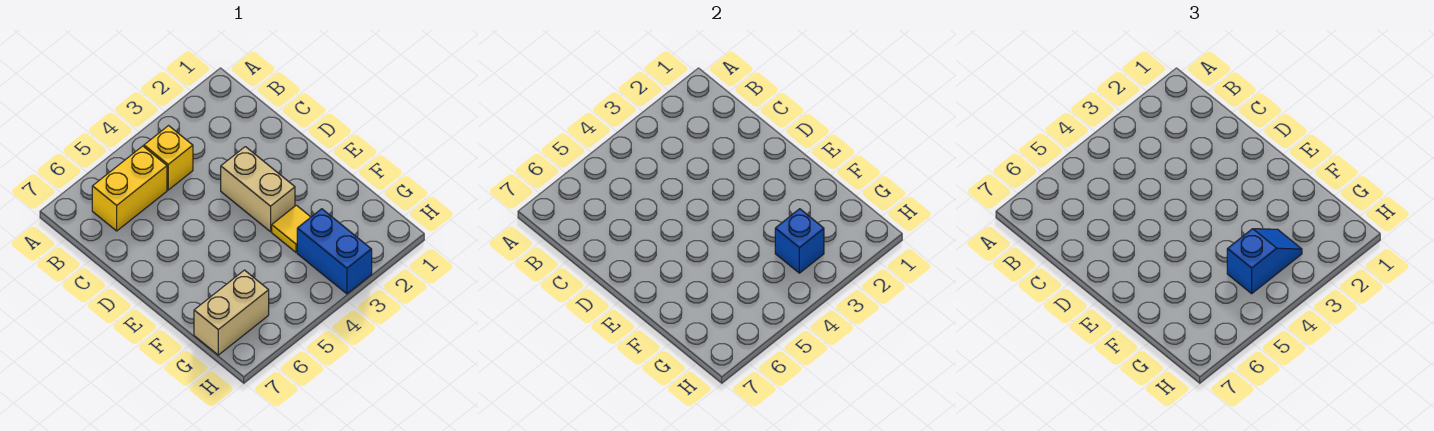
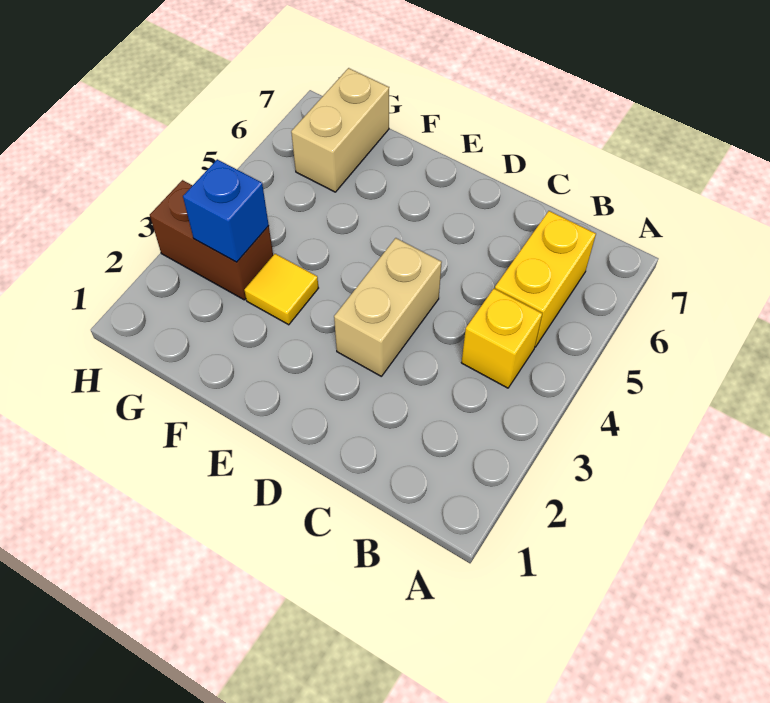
tan 1x2 brick [221,147,295,232] -> tan 1x2 brick turned to [334,238,442,376]
blue 1x2 brick [297,209,372,294] -> brown 1x2 brick [150,180,273,300]
blue 1x2 slope [1227,229,1302,293] -> none

